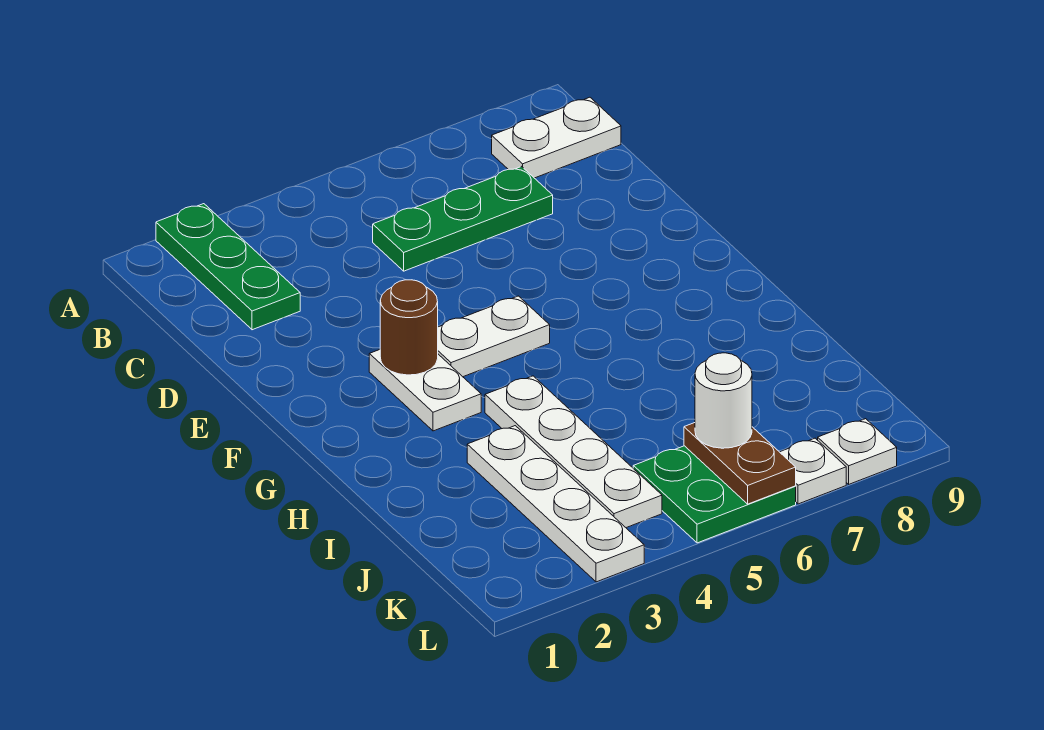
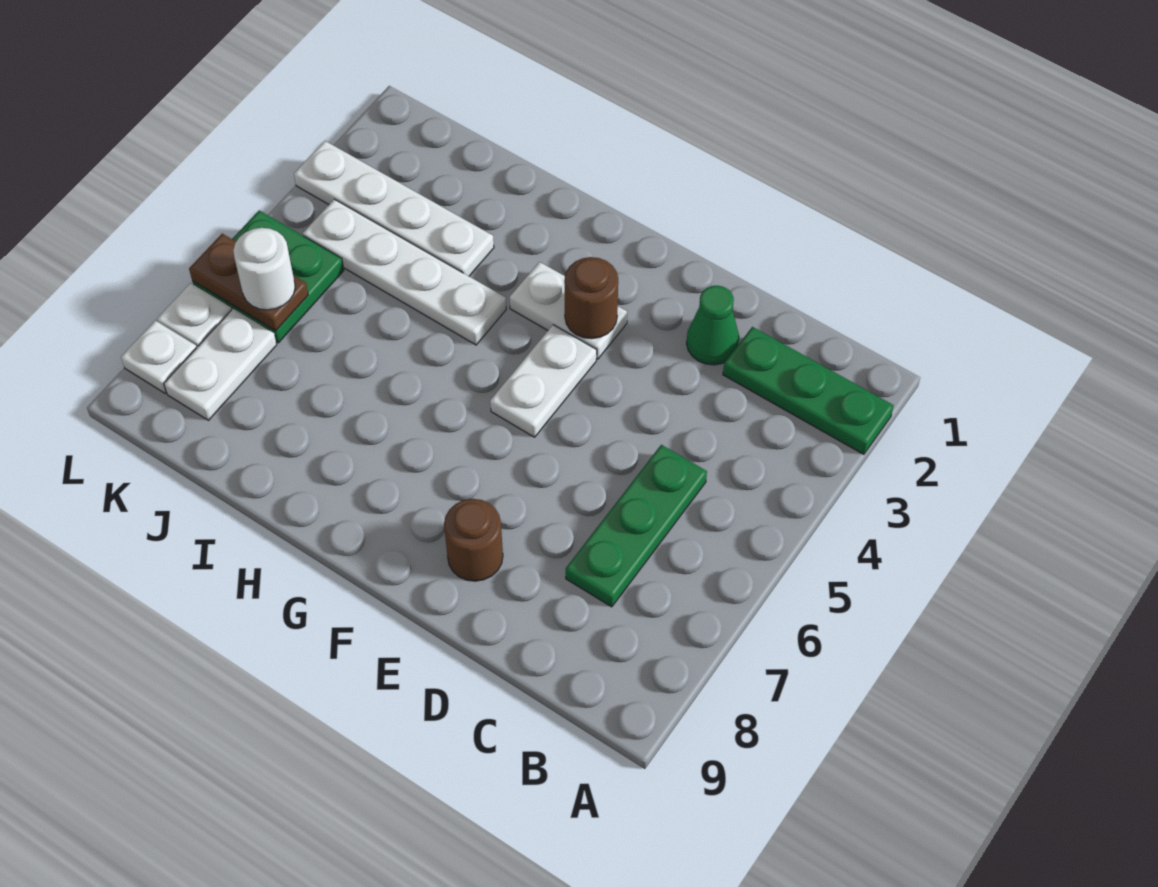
white 1x2 plate [492,97,621,178] -> white 1x2 plate moved to [164,309,277,420]
none -> green 1x1 cone [687,286,739,365]
none -> brown 1x1 round brick [444,499,503,581]

